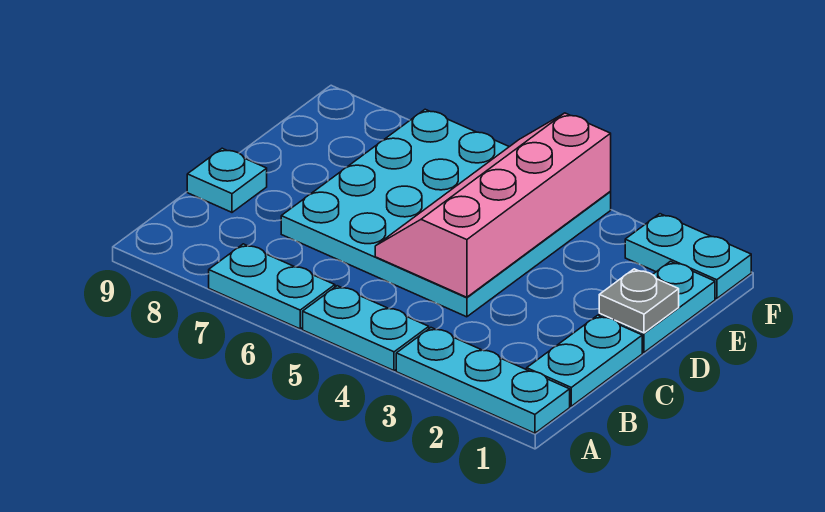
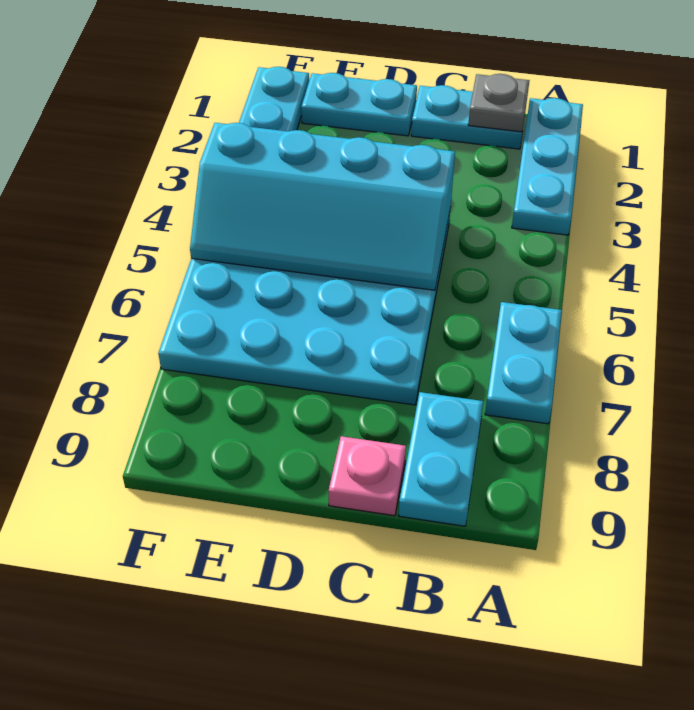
cyan 1x2 plate [303,286,429,371] -> cyan 1x2 plate moved to [399,392,483,526]
pink 2x4 slope [375,113,611,297] -> cyan 2x4 slope [190,123,455,290]
cyan 1x1 plate [187,148,267,212] -> pink 1x1 plate [329,436,406,516]
grey 1x1 plate [599,269,679,333] -> grey 1x1 plate moved to [468,74,530,132]

